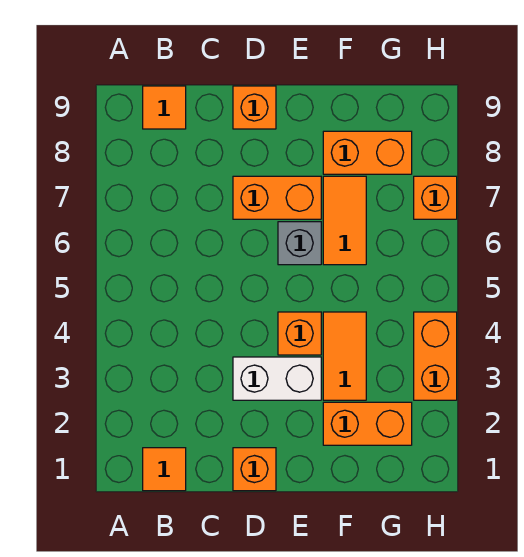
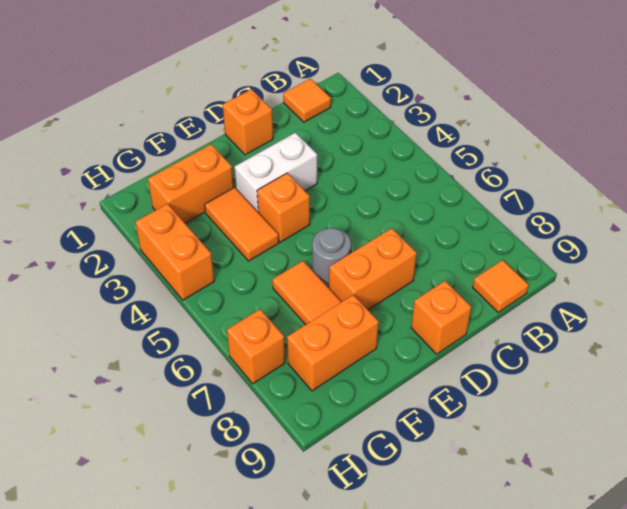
grey 1x1 brick [278,222,321,265] -> grey 1x1 round brick [312,228,351,287]

